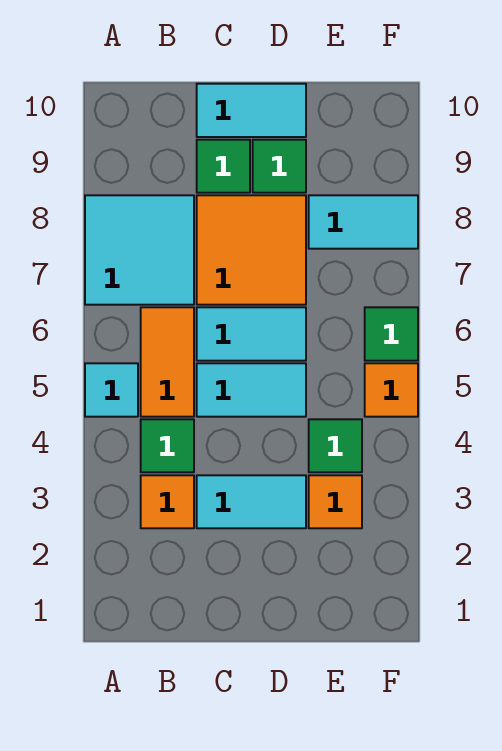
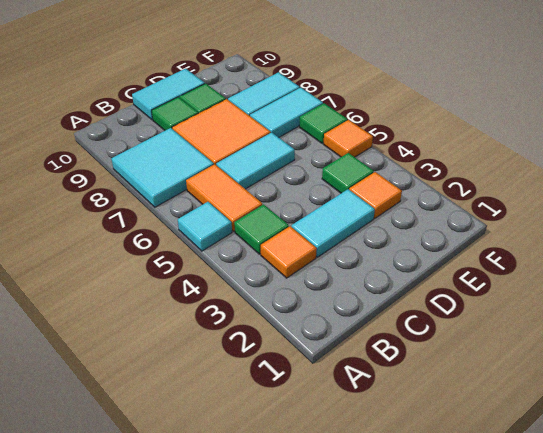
cyan 1x2 tile [197,363,306,417] -> cyan 1x2 tile moved to [250,88,323,137]

